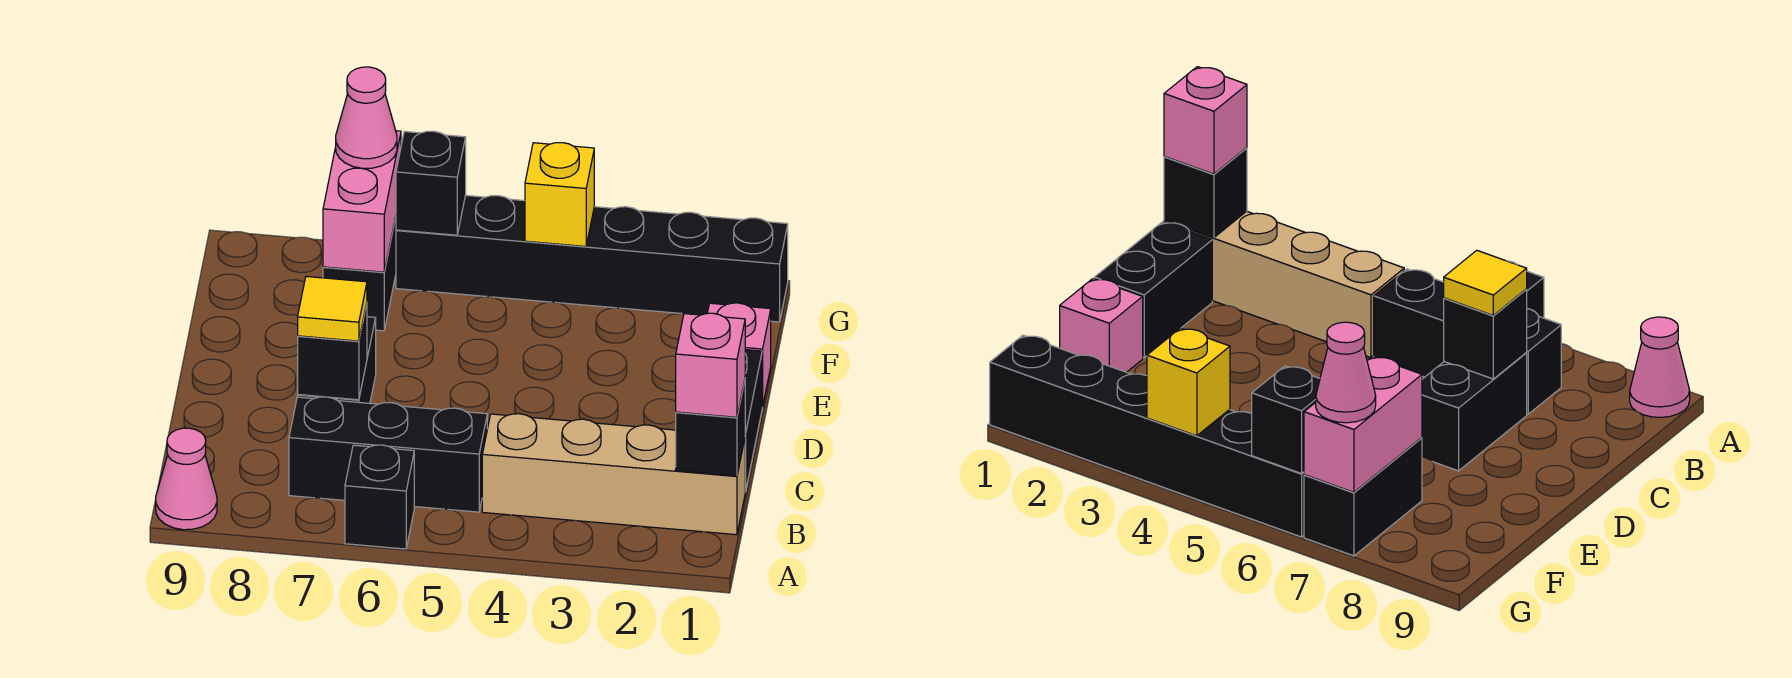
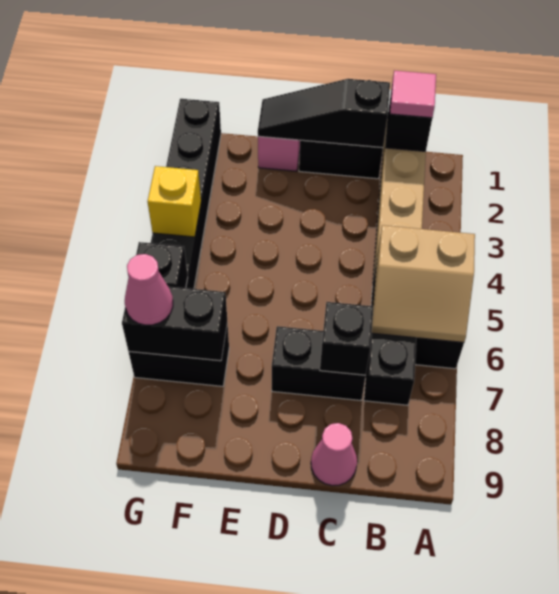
none -> tan 2x2 slope [372,225,475,342]
pink 1x1 cone [156,428,217,530] -> pink 1x1 cone moved to [311,423,357,486]
pink 1x1 brick [676,313,745,417] -> pink 1x1 tile [390,71,436,118]
none -> black 1x3 slope [258,79,390,148]
yellow 1x1 tile [298,276,367,341] -> none
pink 1x2 brick [323,131,401,272] -> black 1x2 brick [122,286,227,361]

